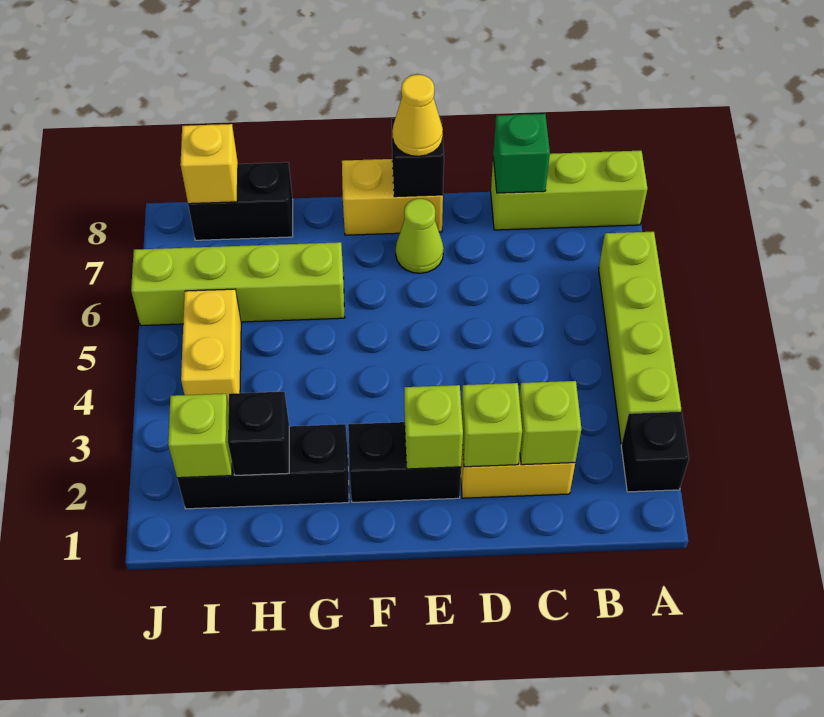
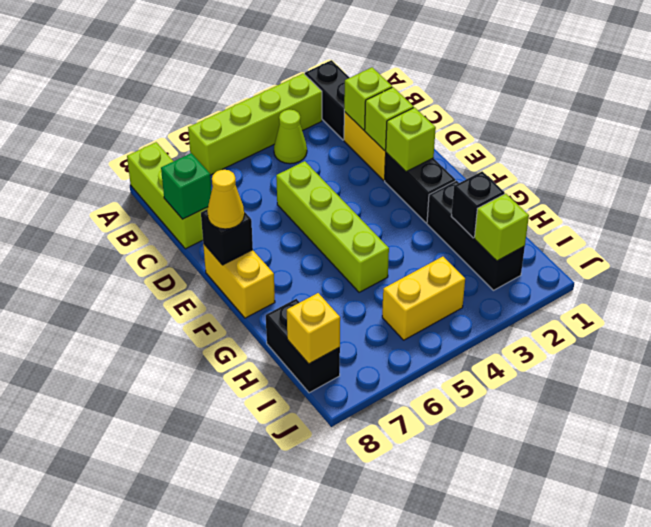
black 1x1 brick [621,412,689,492] -> black 1x2 brick [305,60,350,140]
lime 1x1 cone [396,199,444,273] -> lime 1x1 cone moved to [274,110,307,164]
lime 1x4 brick [131,242,345,326] -> lime 1x4 brick moved to [276,161,389,292]

